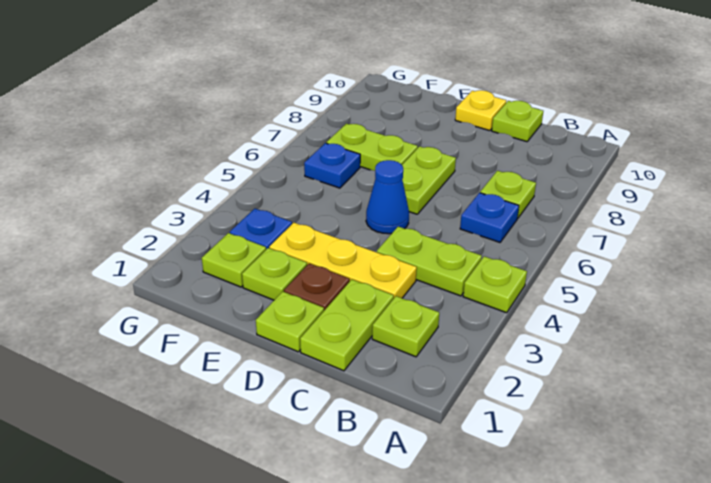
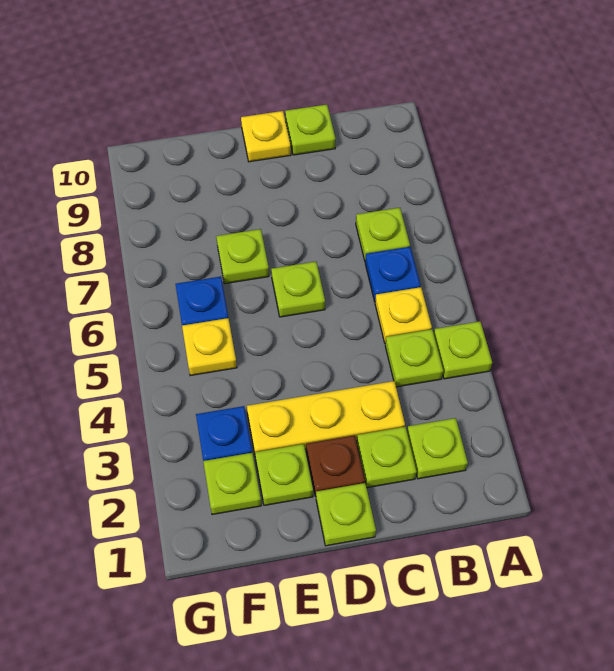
lime 1x2 plate [377,227,482,296] -> lime 1x1 plate [385,329,443,387]
none -> yellow 1x1 plate [375,287,432,343]
lime 1x2 plate [300,280,394,371] -> lime 1x1 plate [357,427,416,488]
blue 1x1 cone [366,160,409,234] -> none
lime 1x2 plate [402,146,456,214] -> lime 1x1 plate [271,262,325,317]
lime 1x2 plate [326,124,418,171] -> lime 1x1 plate [216,229,269,284]
none -> yellow 1x1 plate [182,318,237,376]

